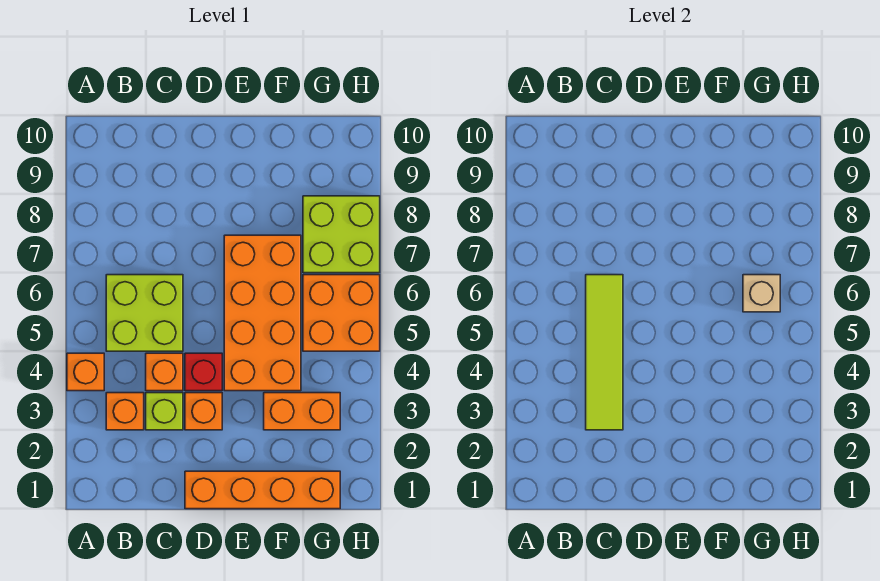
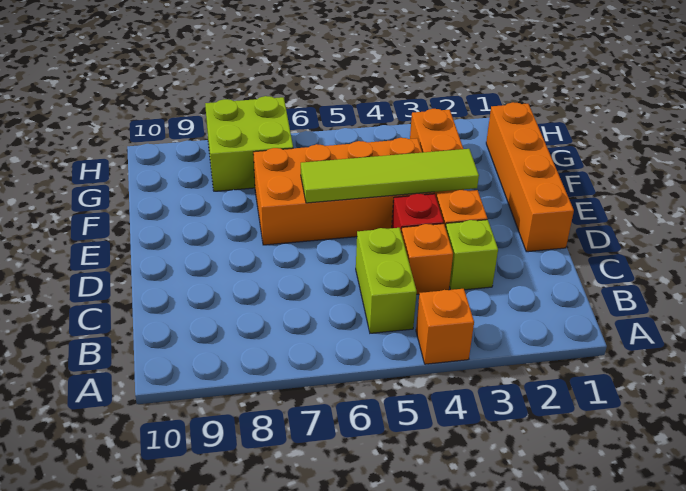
orange 1x1 brick [106,393,144,430] -> none
lime 2x2 brick [106,275,183,351] -> lime 1x2 brick [356,228,417,333]
lime 1x4 tile [586,275,623,430] -> lime 1x4 tile moved to [301,149,479,203]
orange 2x2 brick [303,275,380,351] -> none
tan 1x1 brick [743,275,780,312] -> none

